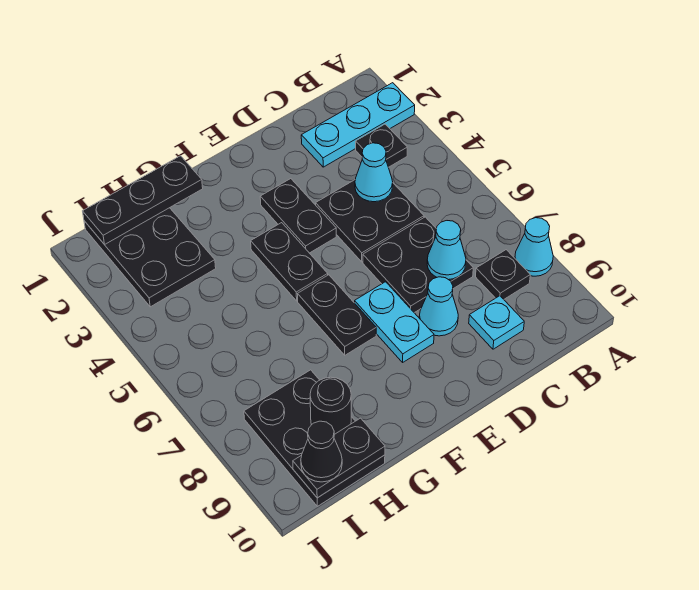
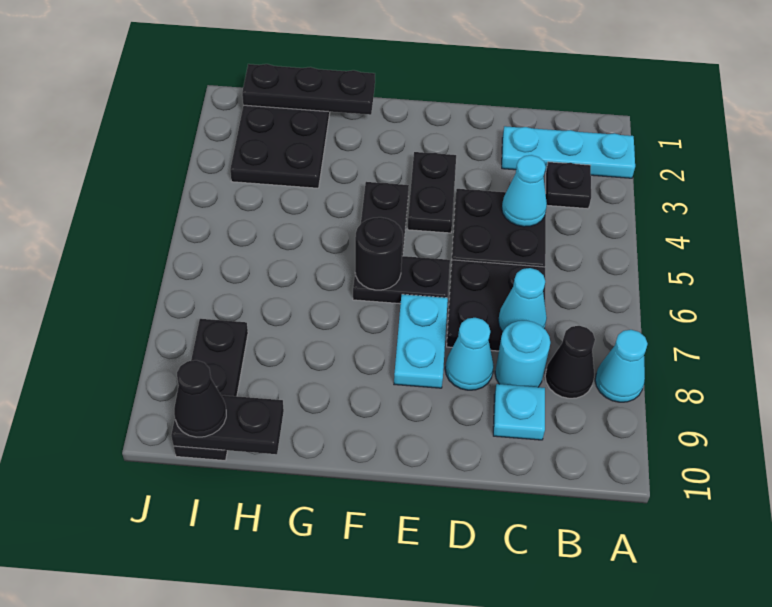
black 1x1 plate [476,250,530,299] -> black 1x1 cone [545,326,595,398]
none -> cyan 1x1 round brick [495,321,550,387]
black 1x2 plate [298,275,376,355] -> black 1x2 plate turned to [353,256,450,304]
black 2x3 plate [244,370,385,506] -> black 1x3 plate [174,319,248,460]
black 1x1 round brick [310,377,351,434] -> black 1x1 round brick moved to [355,217,403,290]

